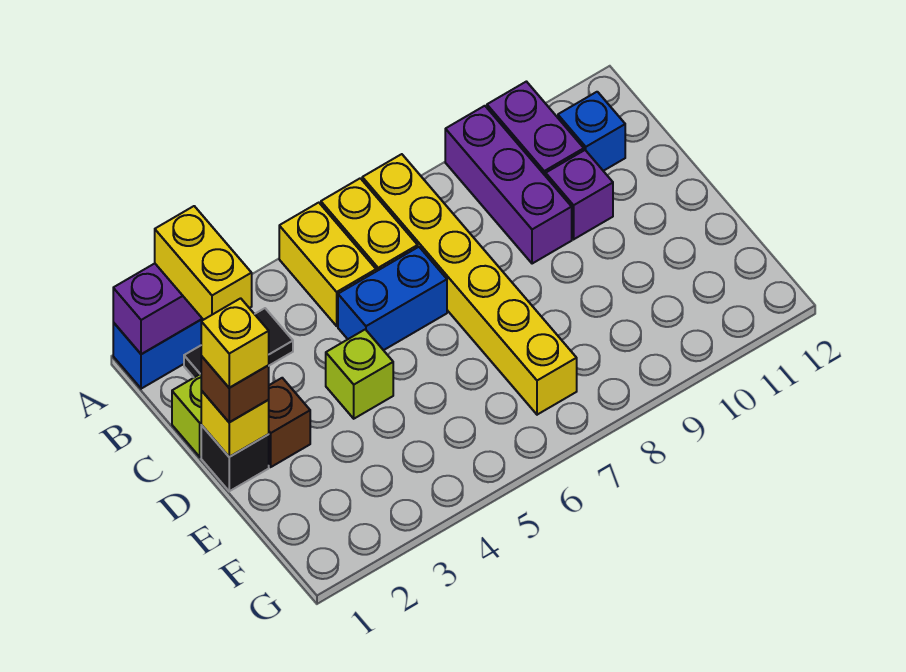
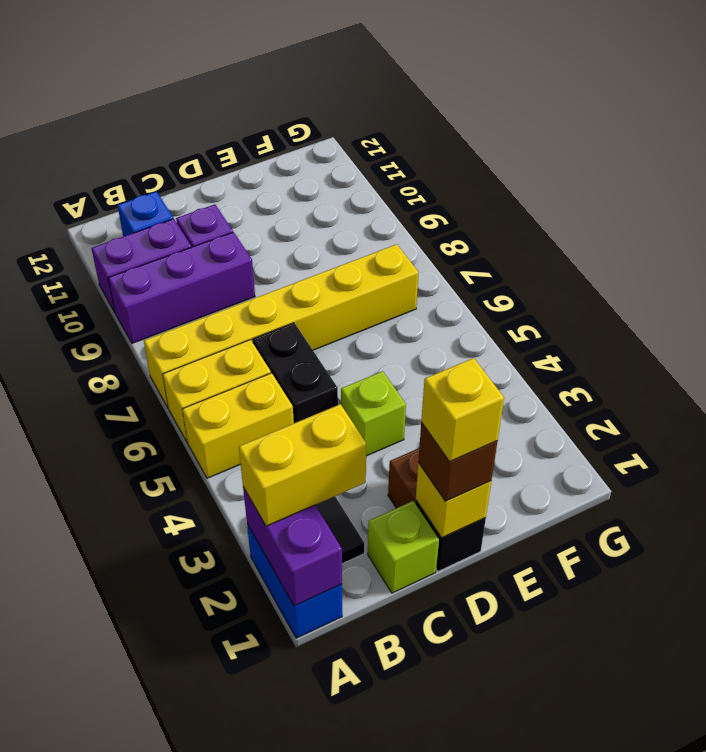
blue 1x2 brick [338,247,447,350] -> black 1x2 brick [253,323,338,423]

